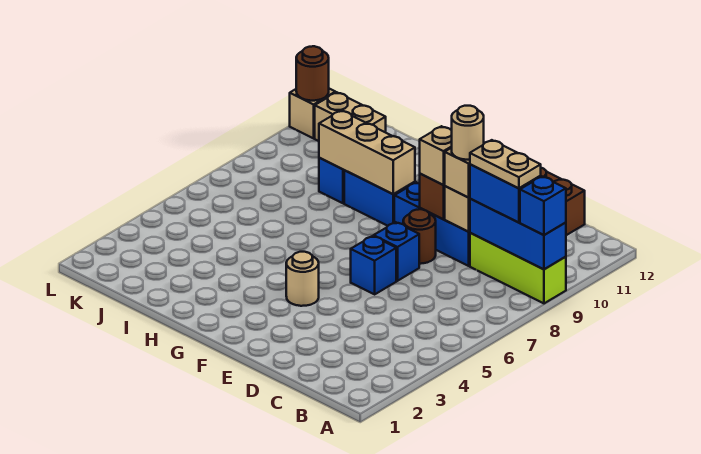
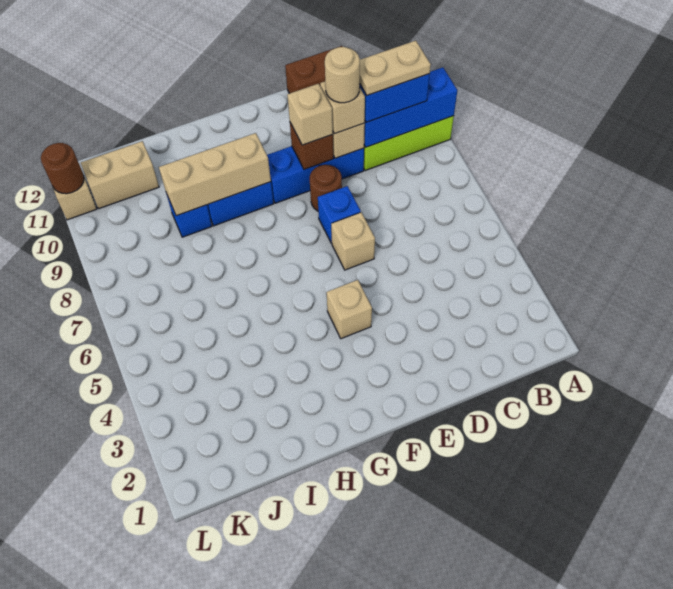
blue 1x1 brick [520,177,566,235] -> none
blue 1x1 brick [351,236,396,294] -> tan 1x1 brick [331,213,375,270]
tan 1x1 round brick [286,252,319,306] -> tan 1x1 brick [327,280,372,339]

